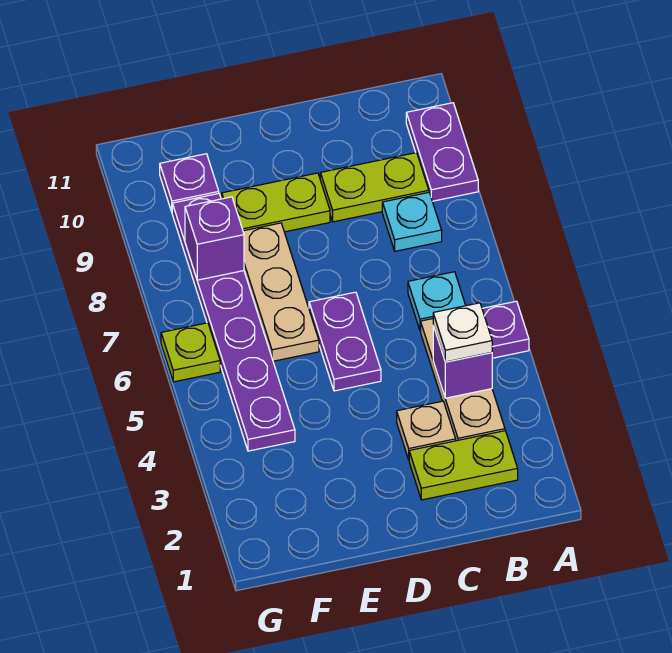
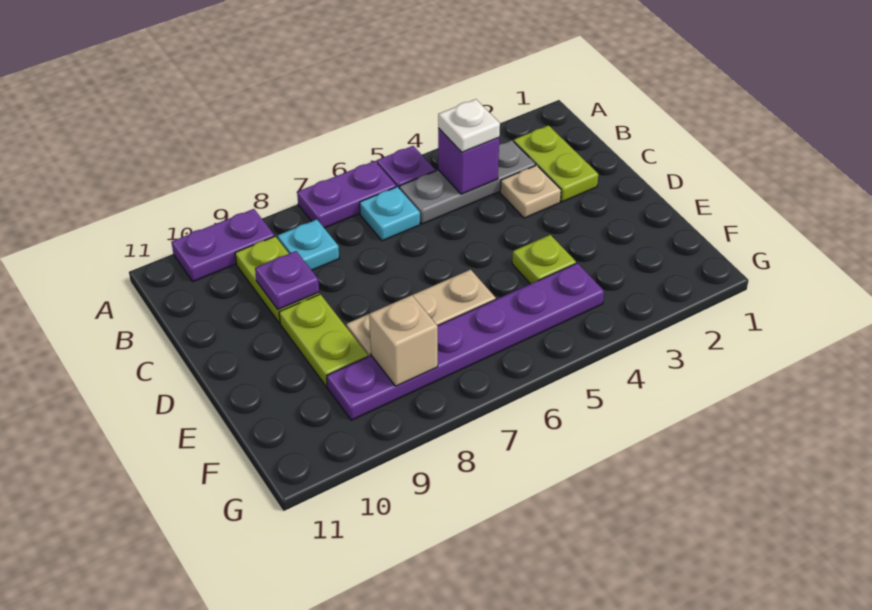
tan 1x3 plate [421,319,505,441] -> grey 1x3 plate [399,140,536,224]
purple 1x2 plate [309,292,381,391] -> purple 1x2 plate moved to [297,161,396,228]
purple 1x1 brick [185,197,244,280] -> tan 1x1 brick [369,295,438,386]
purple 1x1 plate [160,154,219,212] -> purple 1x1 plate moved to [255,251,319,310]
lime 1x1 plate [161,323,220,382] -> lime 1x1 plate moved to [512,235,576,284]

